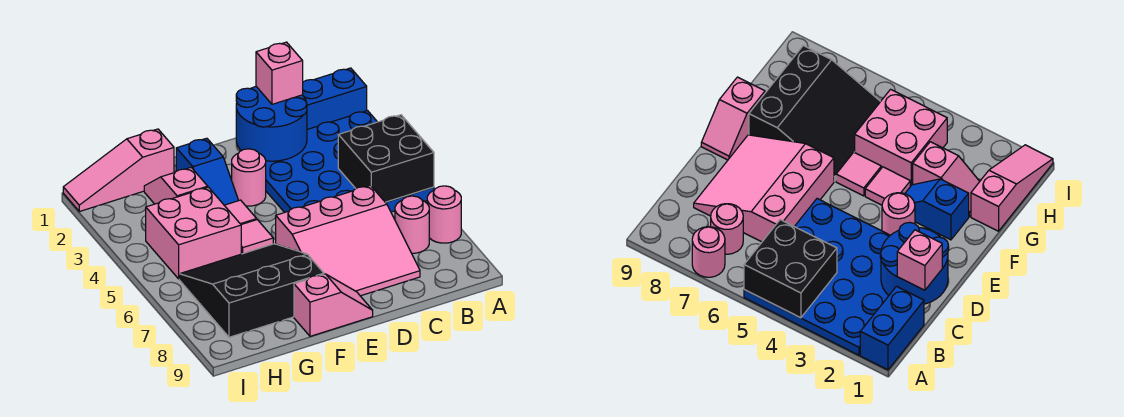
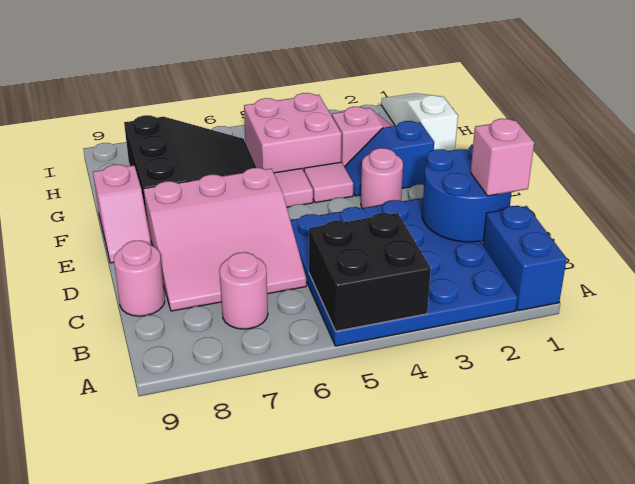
pink 1x1 round brick [427,186,461,243] -> pink 1x1 round brick moved to [114,240,165,316]
pink 3x3 slope [276,185,420,296] -> pink 3x3 slope turned to [143,168,306,311]
pink 1x3 slope [63,129,174,211] -> white 1x3 slope [381,93,458,151]

